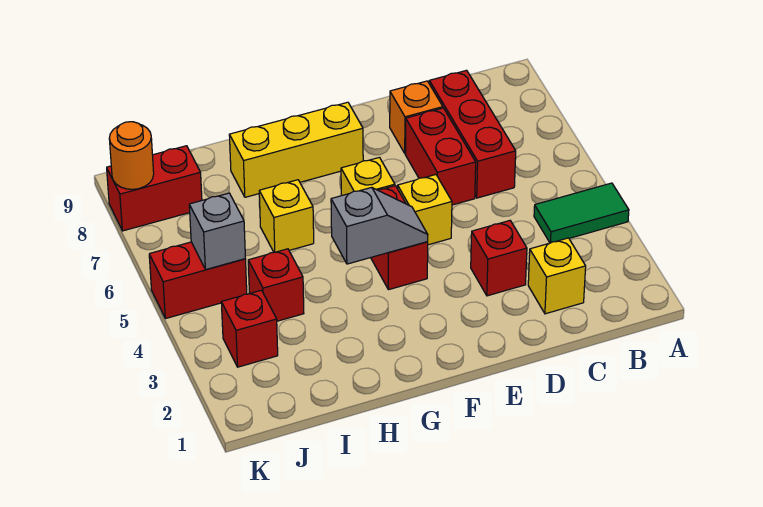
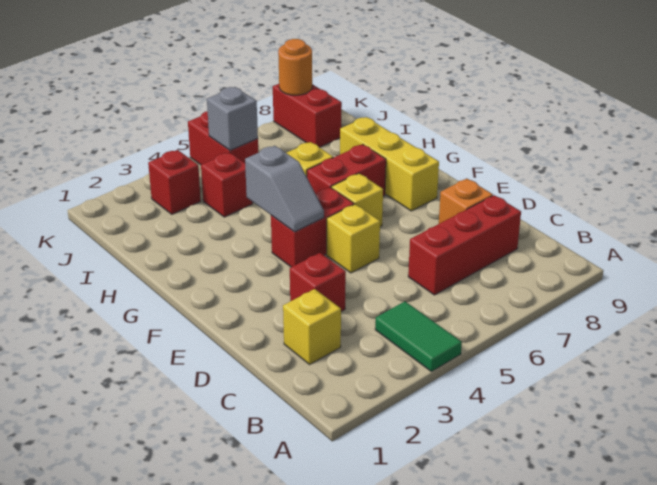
red 1x2 brick [406,108,476,205] -> red 1x2 brick moved to [307,144,386,196]

